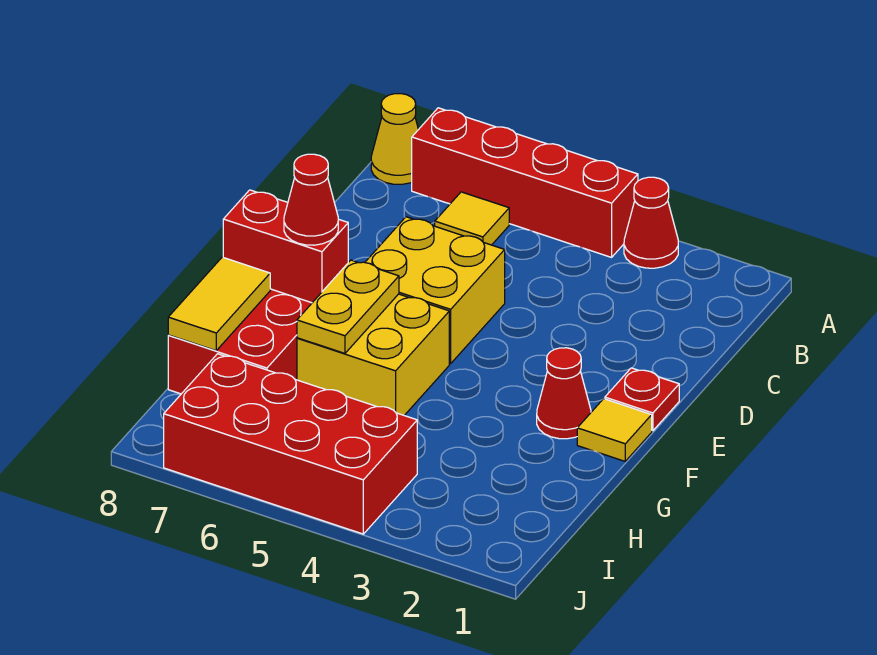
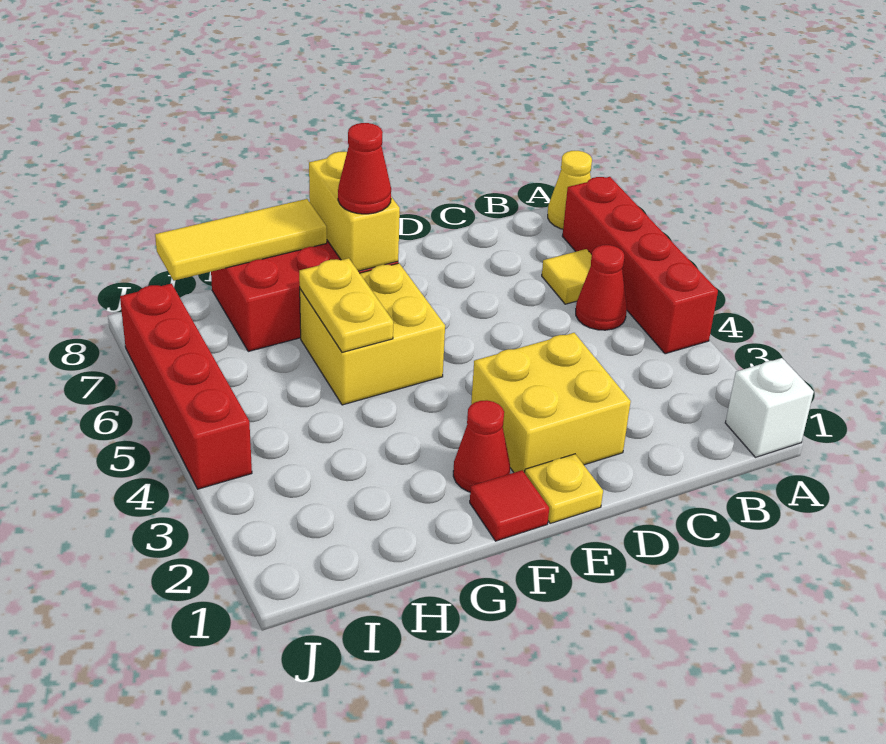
none -> white 1x1 brick [725,358,814,457]
red 1x1 cone [624,177,678,268] -> red 1x1 cone moved to [576,245,627,330]
yellow 2x2 brick [365,217,505,364] -> yellow 2x2 brick moved to [471,333,631,473]
red 1x1 plate [605,368,679,431] -> yellow 1x1 plate [525,454,603,523]
yellow 1x1 tile [577,399,652,461] -> red 1x1 tile [470,470,549,541]
yellow 1x2 plate [297,260,399,353] -> yellow 1x2 plate turned to [299,258,393,352]
red 1x2 brick [223,190,348,303] -> yellow 1x2 brick [309,152,400,271]
yellow 1x2 tile [168,257,270,351] -> yellow 1x3 tile [155,199,327,281]
red 2x4 brick [164,354,417,534] -> red 1x4 brick [120,284,252,489]

